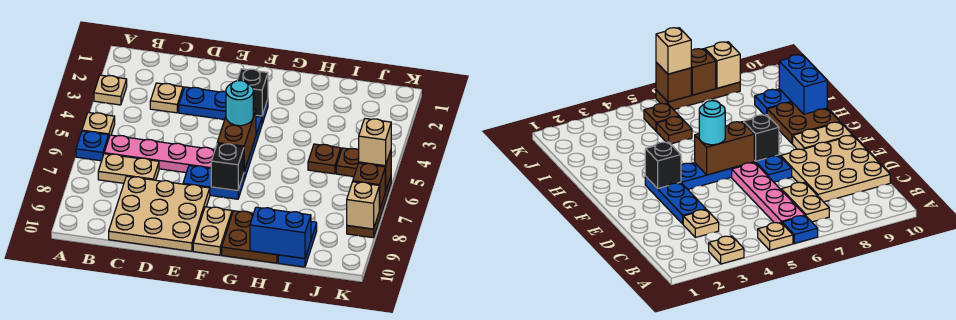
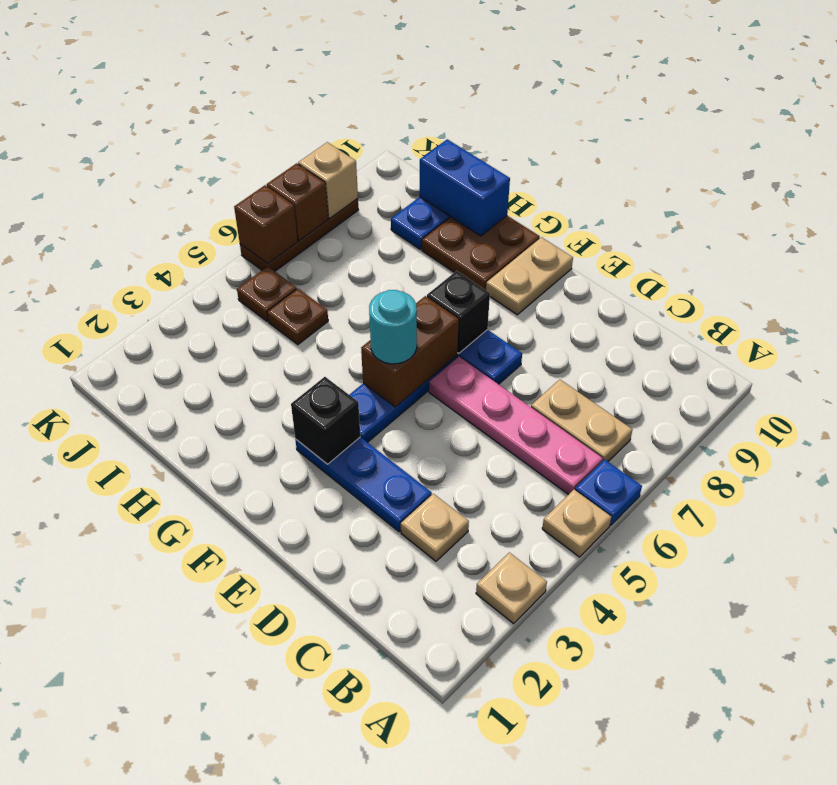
tan 3x3 plate [109,176,210,251] -> none
tan 1x1 brick [359,119,391,166] -> none

